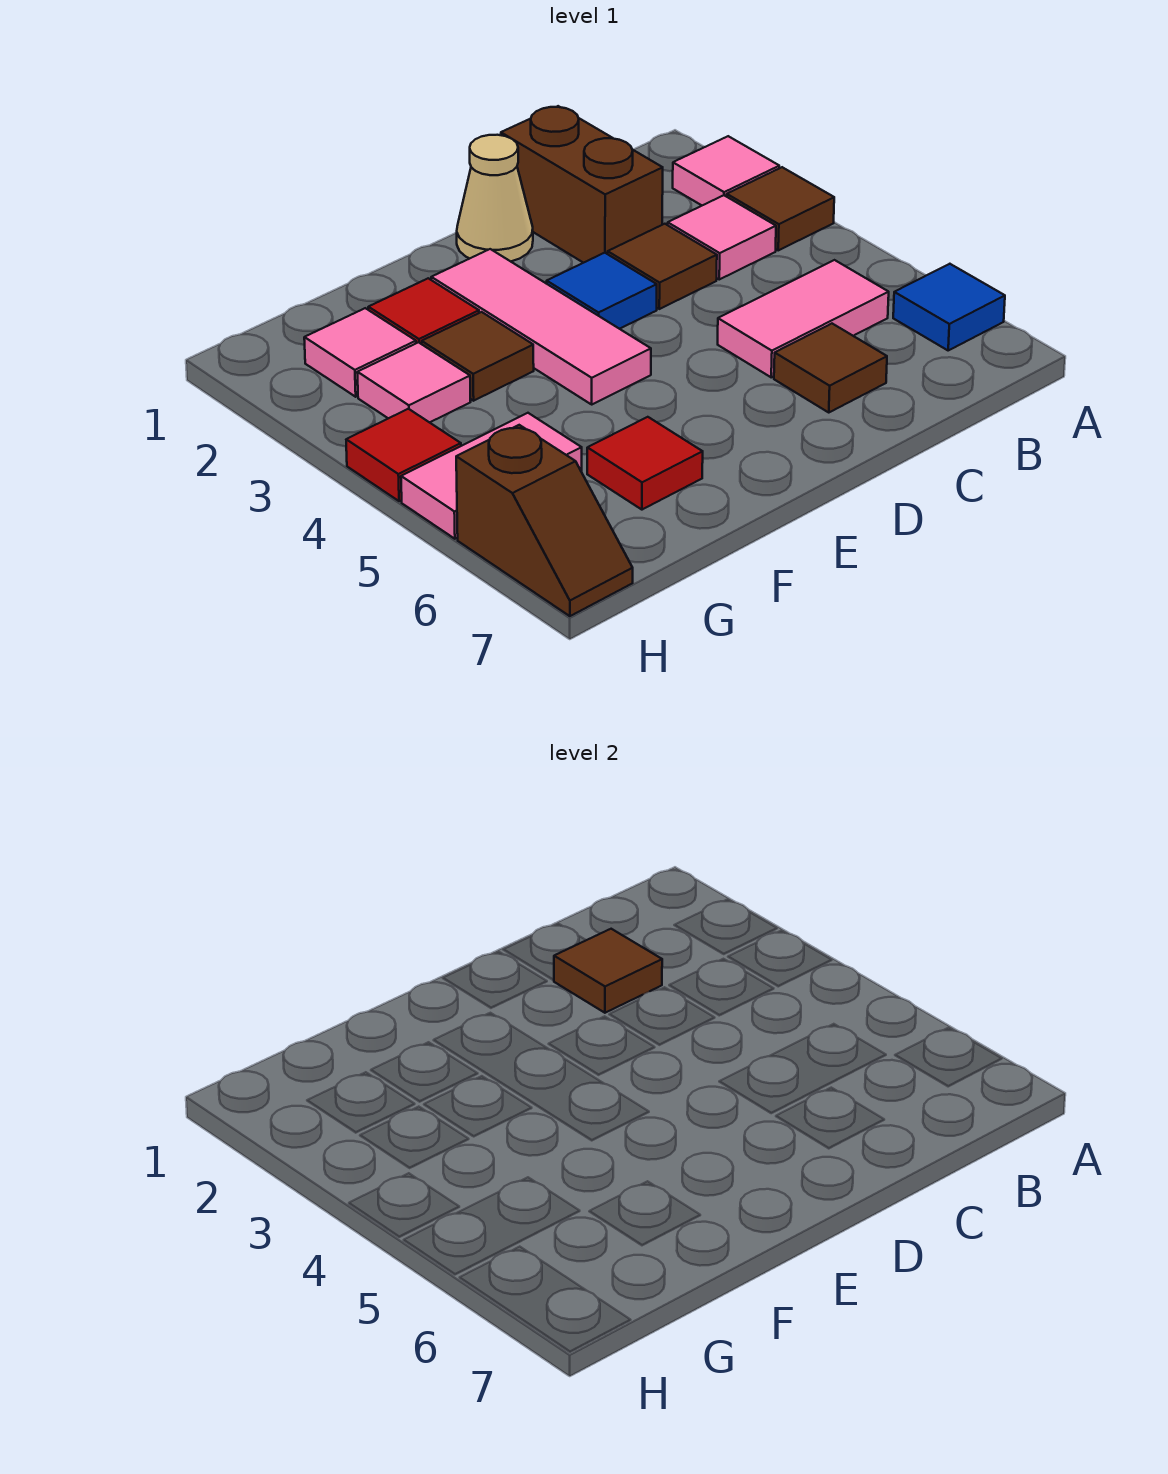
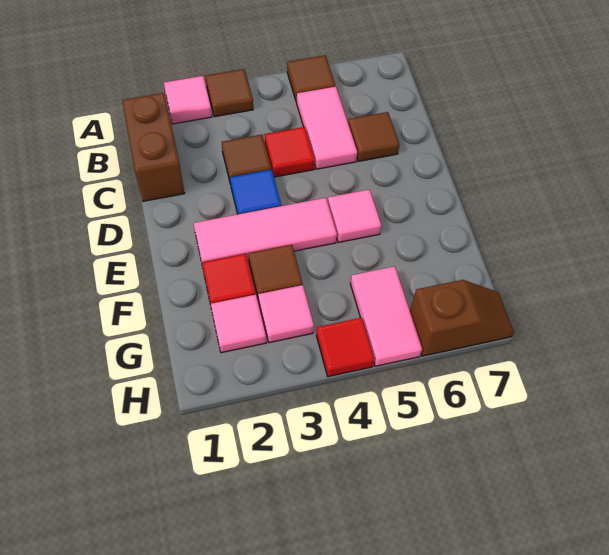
blue 1x1 tile [893,264,1005,350] -> none
pink 1x1 tile [668,195,776,279] -> pink 1x1 tile moved to [328,189,381,243]
brown 1x2 brick [501,106,663,263] -> brown 1x2 brick turned to [122,93,185,201]
brown 1x1 tile [554,929,662,1013] -> brown 1x1 tile moved to [287,55,335,102]
tan 1x1 cone [457,135,533,261] -> none
red 1x1 tile [587,417,703,510] -> red 1x1 tile moved to [264,127,315,177]

